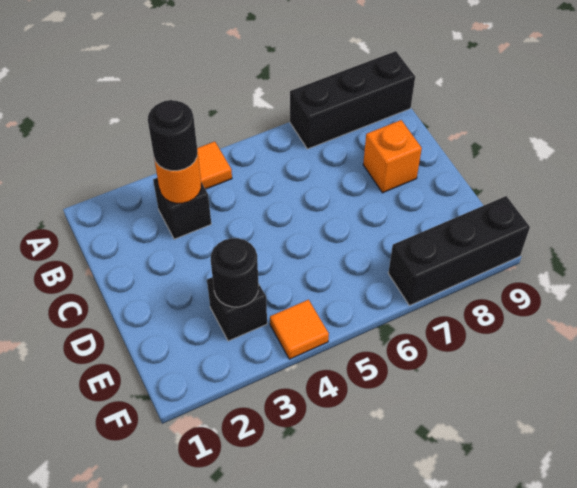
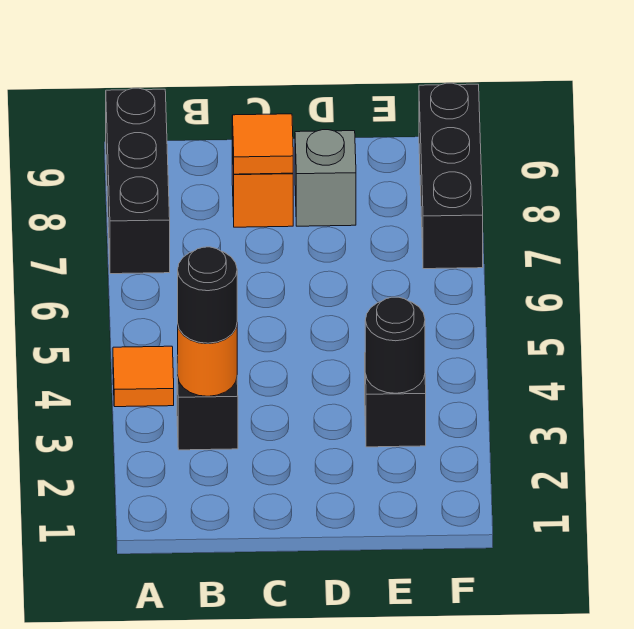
none -> grey 1x1 brick [295,130,356,226]
orange 1x1 tile [270,300,329,359] -> orange 1x1 tile moved to [232,114,293,174]

